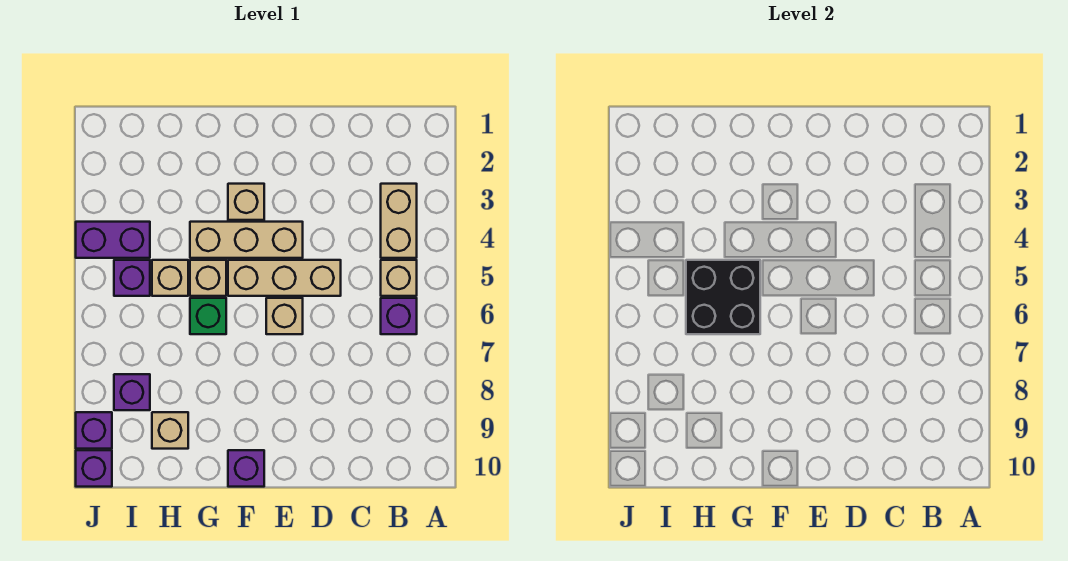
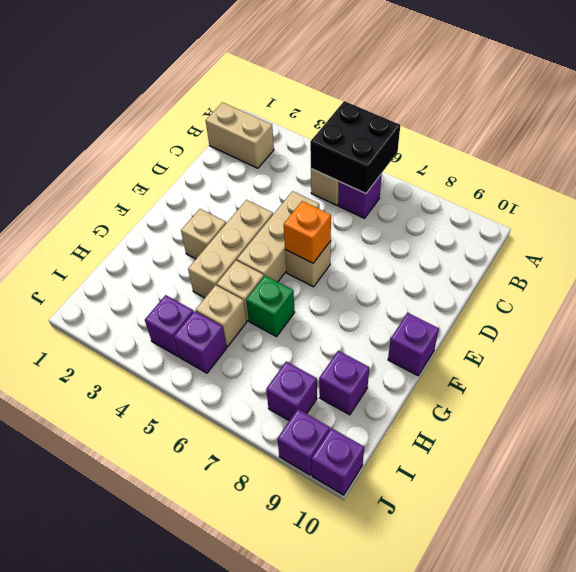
tan 1x2 brick [381,184,417,258] -> tan 1x2 brick moved to [205,102,274,168]
none -> orange 1x1 brick [284,201,331,263]
black 2x2 brick [686,260,760,334] -> black 2x2 brick moved to [310,101,400,194]
tan 1x1 brick [152,412,188,449] -> purple 1x1 brick [319,351,369,415]
purple 1x2 brick [76,222,150,258] -> purple 1x1 brick [145,295,193,356]

